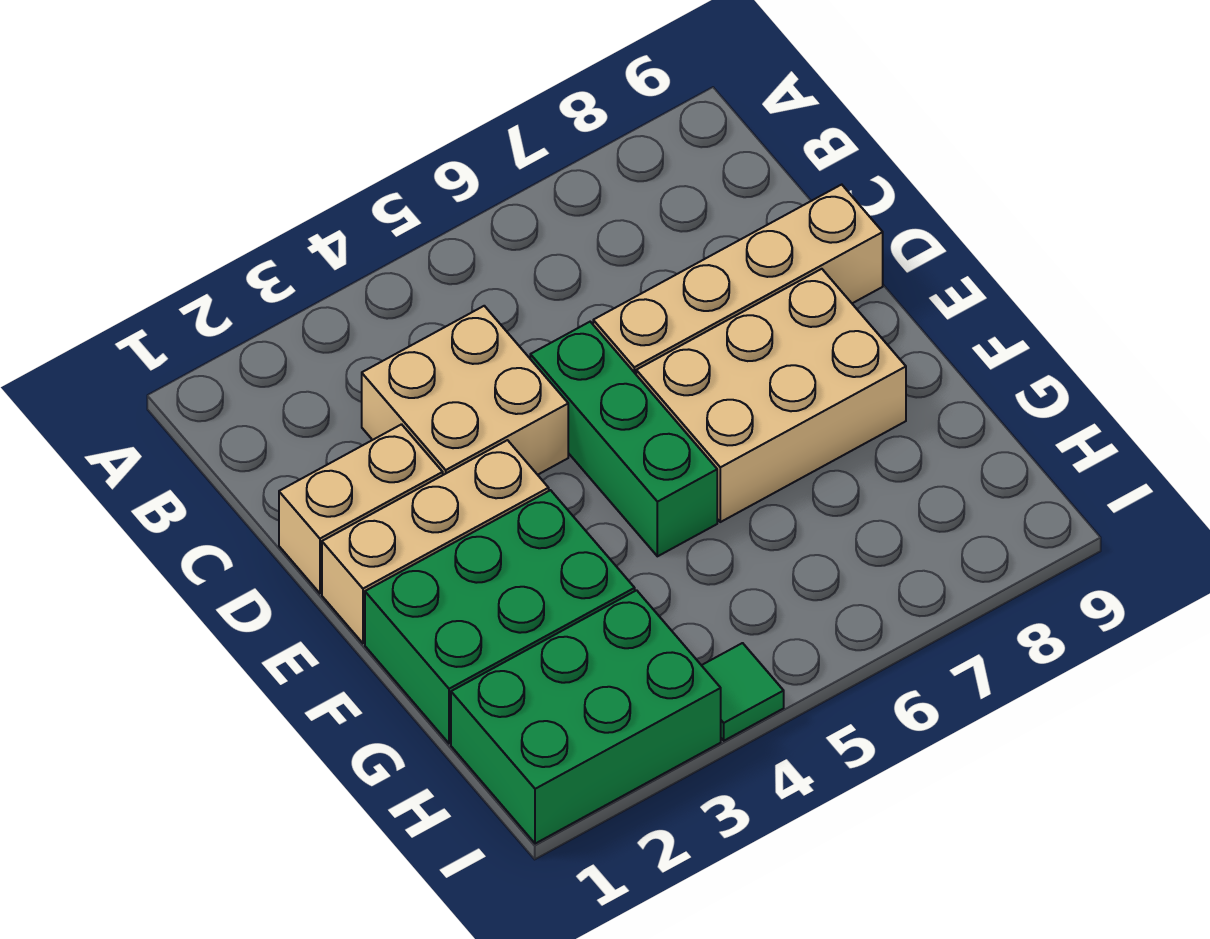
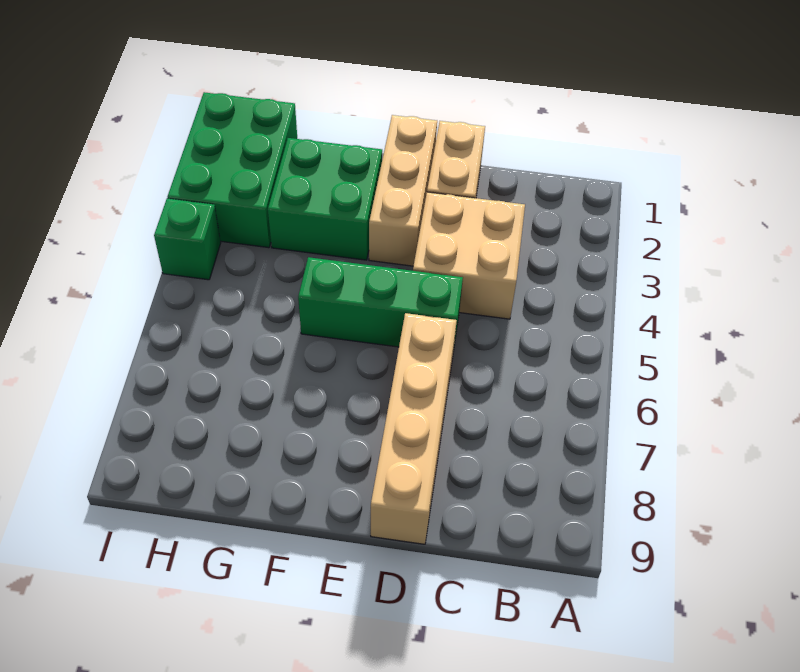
tan 2x3 brick [636,269,906,522] -> none
green 2x3 brick [365,490,635,743] -> green 2x2 brick [268,138,382,260]
green 1x1 tile [701,643,784,741] -> green 1x1 brick [154,198,221,280]

